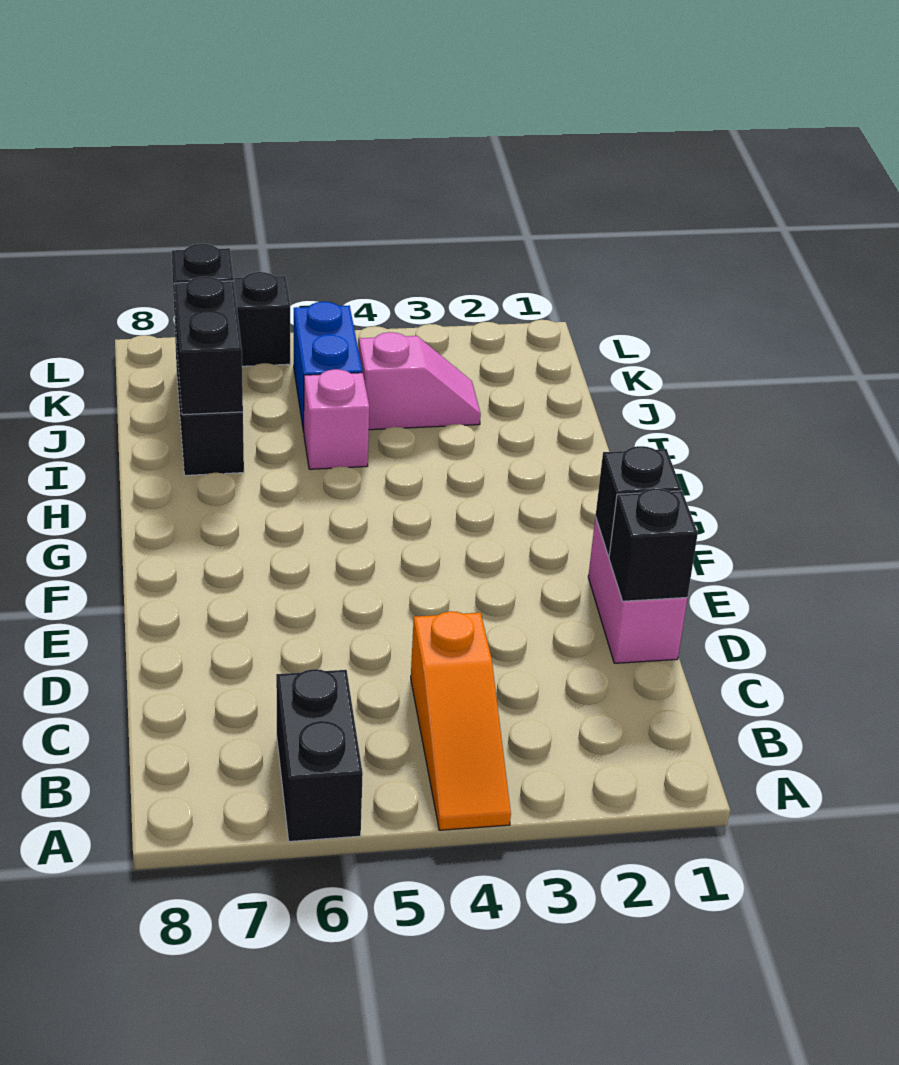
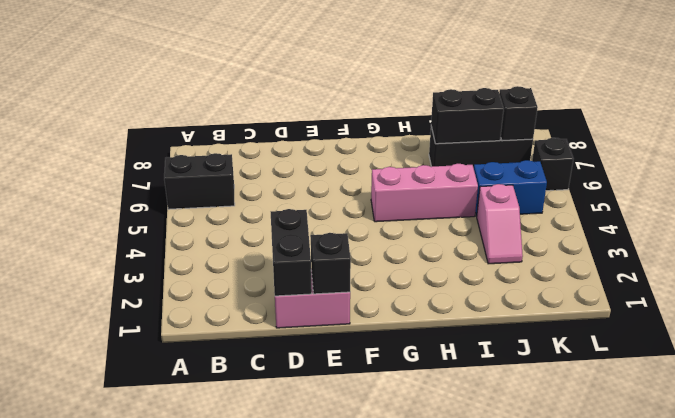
orange 1x3 slope [411,611,511,830] -> none
black 1x1 brick [609,488,698,601] -> black 1x2 brick [271,209,312,296]
pink 1x1 brick [304,369,369,469] -> pink 1x3 brick [371,164,478,222]

